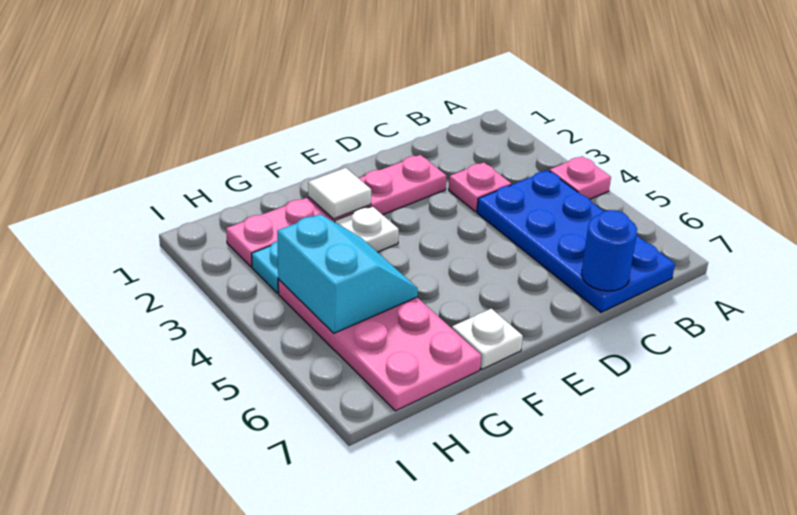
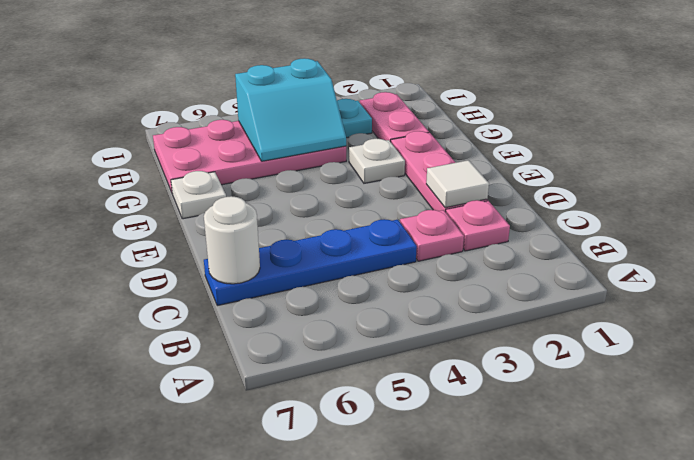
pink 1x1 plate [550,156,611,199] -> pink 1x1 plate moved to [446,200,510,251]
blue 2x4 plate [477,170,675,312] -> blue 1x4 plate [204,219,417,306]
blue 1x1 round brick [581,210,637,291] -> white 1x1 round brick [204,196,260,284]
white 1x1 tile [308,168,371,219] -> white 1x1 tile moved to [426,160,489,208]

